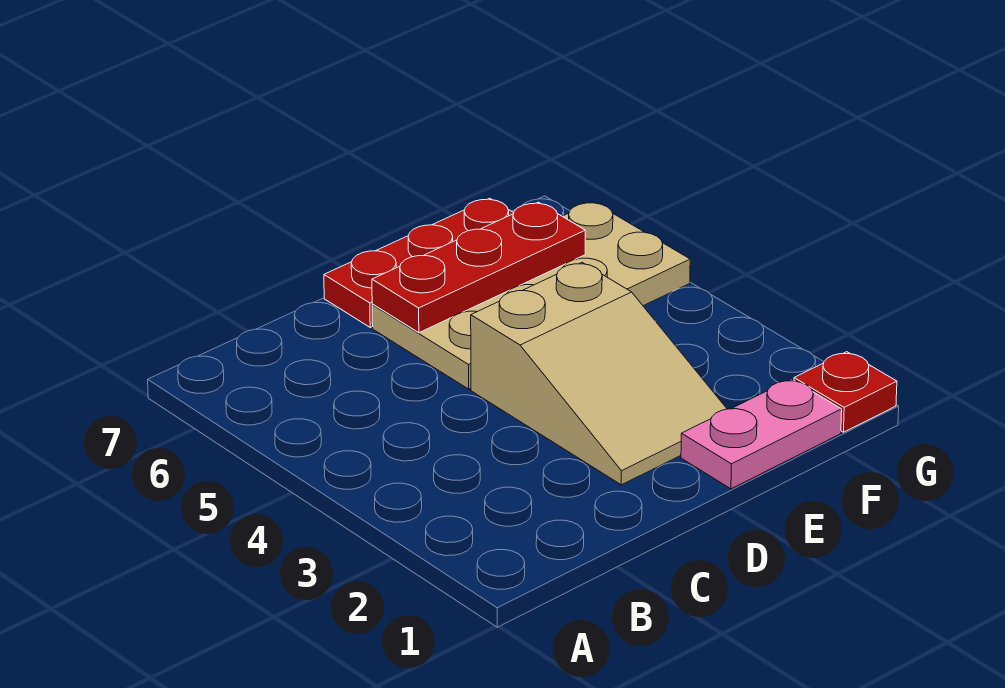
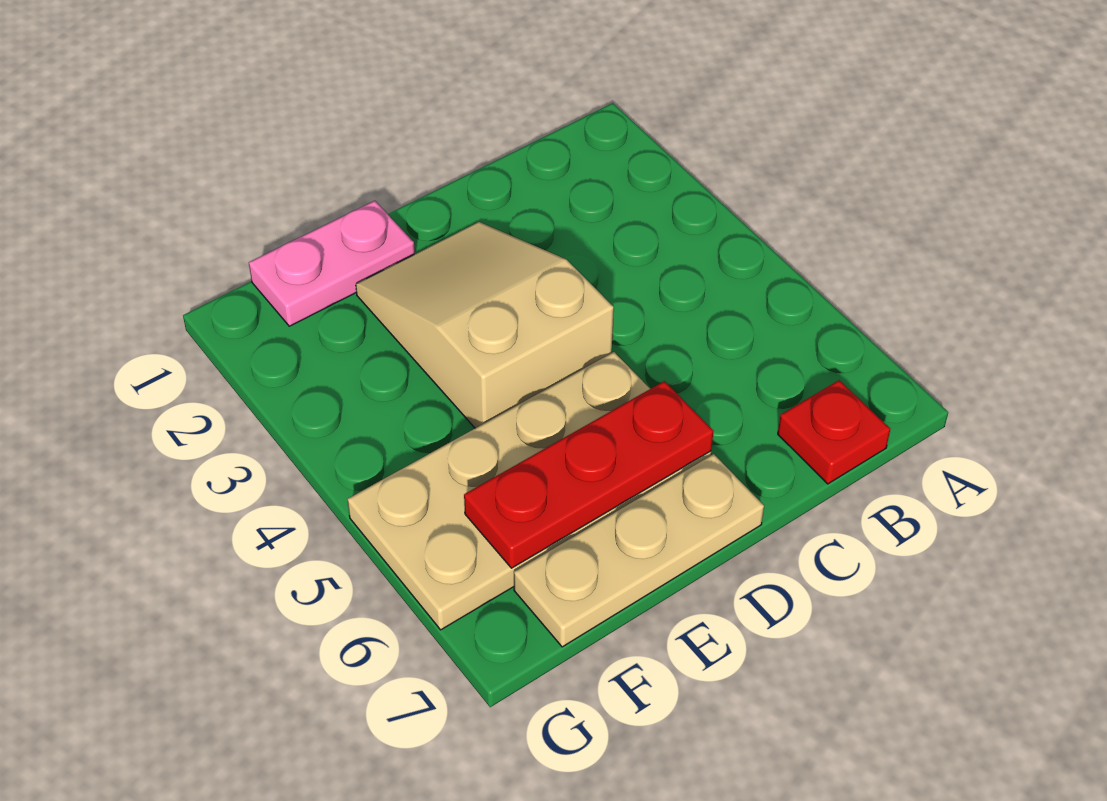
red 1x3 plate [324,198,514,327] -> tan 1x3 plate [514,454,764,647]
red 1x1 plate [794,352,897,432] -> red 1x1 plate moved to [778,380,890,484]

